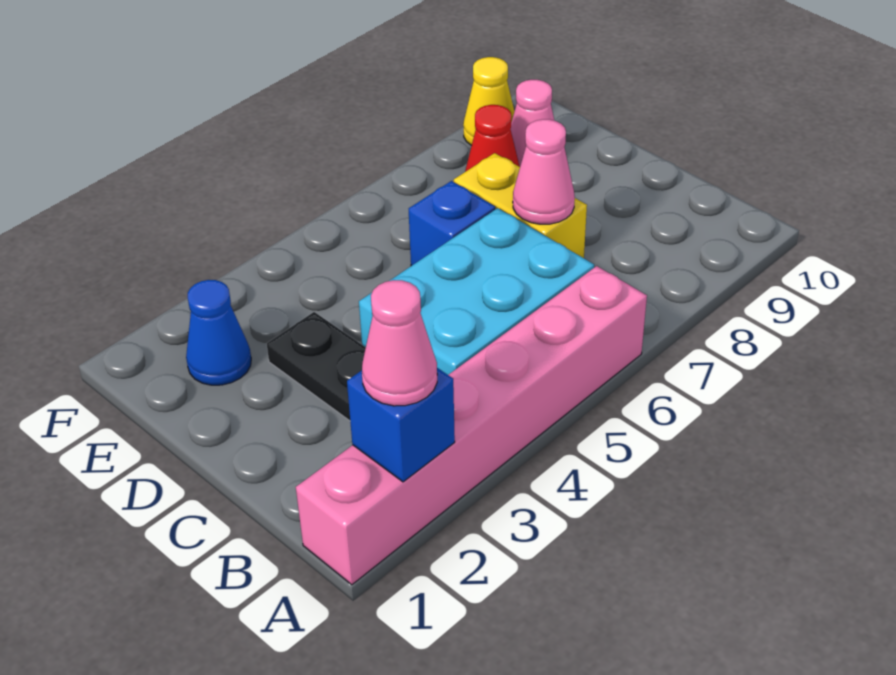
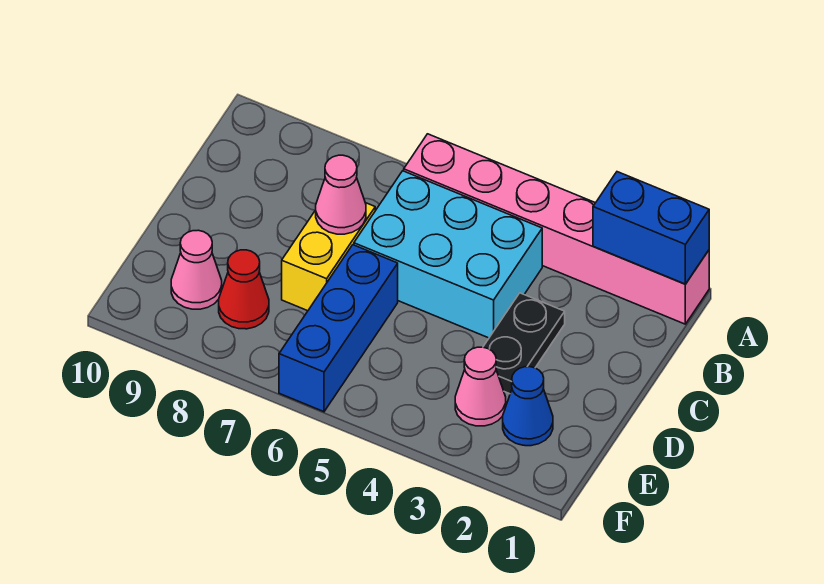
blue 1x1 brick [347,368,455,482] -> blue 1x2 brick [593,172,709,284]
pink 1x1 cone [362,280,437,406] -> pink 1x1 cone moved to [455,347,506,426]
blue 1x1 brick [409,181,495,266] -> blue 1x3 brick [279,245,398,412]
yellow 1x1 cone [463,57,515,146] -> none

